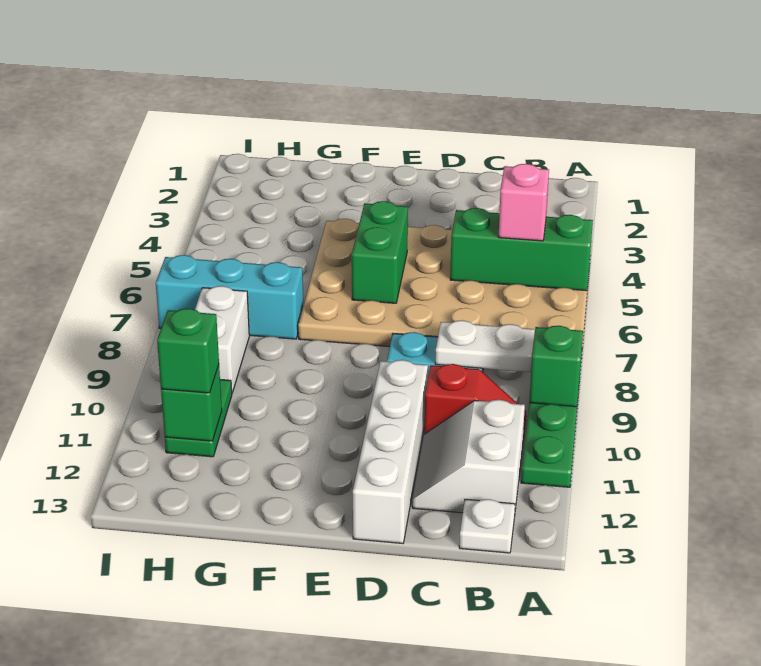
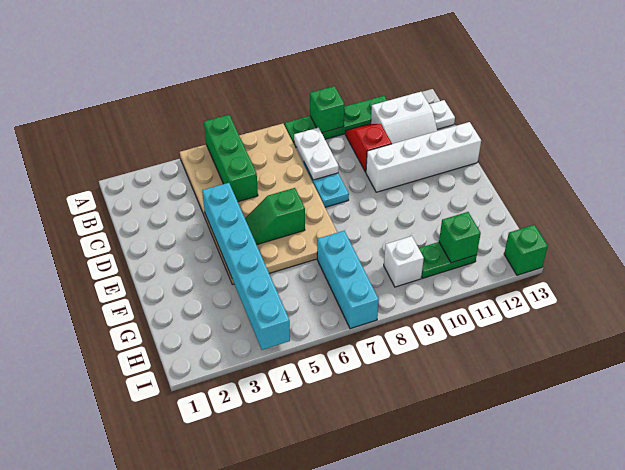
pink 1x1 brick [499,164,549,241] -> none
none -> cyan 1x6 brick [202,183,290,350]
green 1x2 brick [352,201,408,303] -> green 1x2 slope [245,188,305,245]
white 1x2 brick [195,286,249,393] -> white 1x1 brick [384,236,424,287]
green 1x1 brick [157,309,219,393] -> green 1x1 brick moved to [504,225,548,275]

